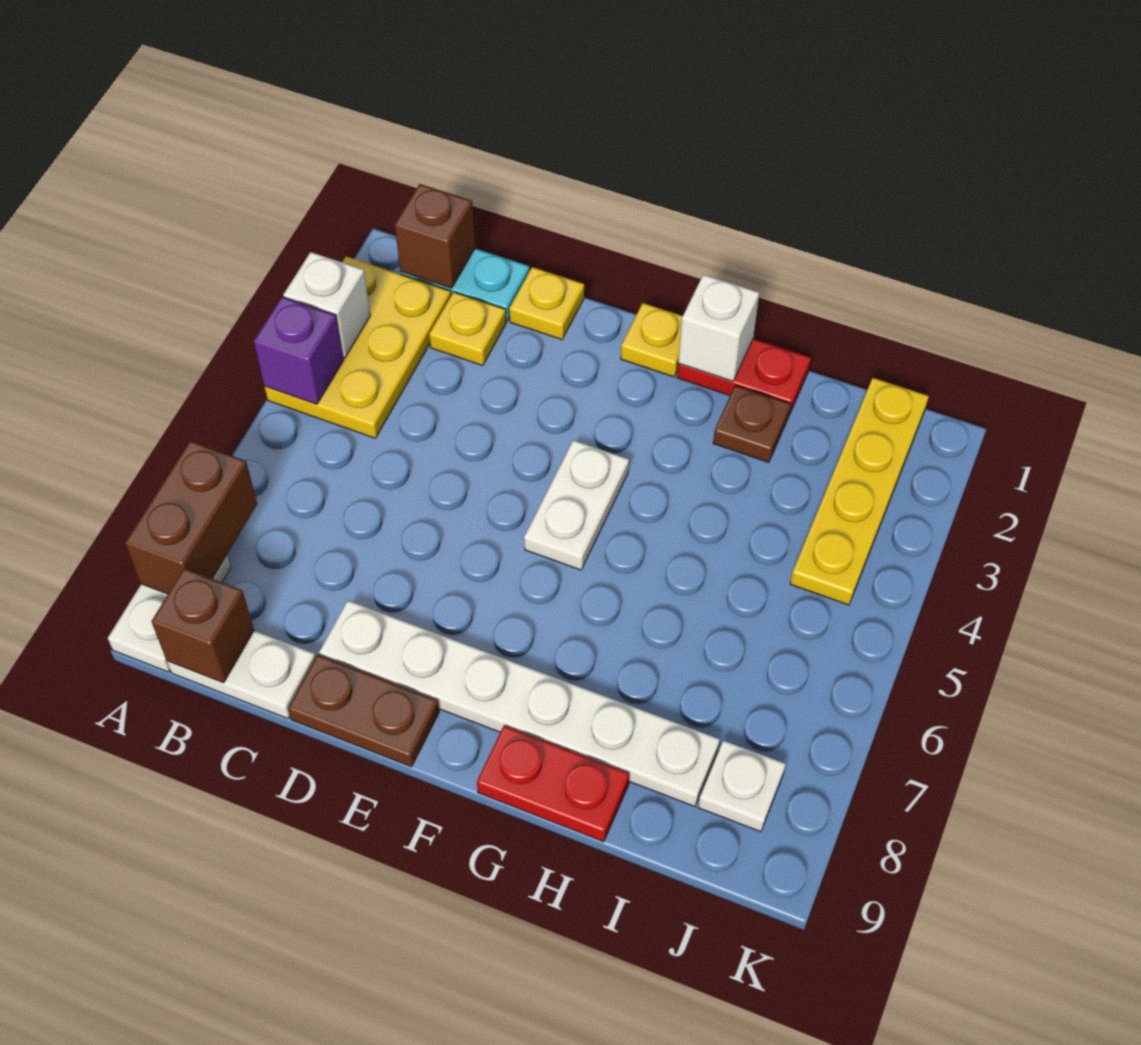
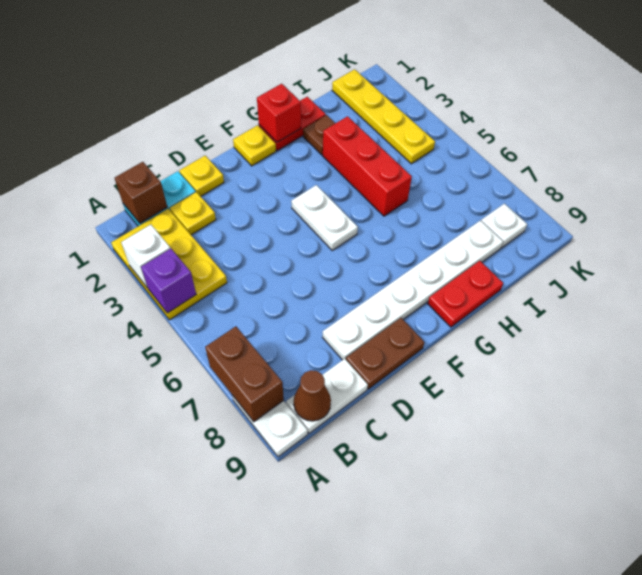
brown 1x1 brick [151,568,254,683] -> brown 1x1 cone [294,370,331,421]
white 1x1 brick [678,274,759,381] -> red 1x1 brick [257,84,301,142]
none -> red 1x3 brick [323,116,412,216]

